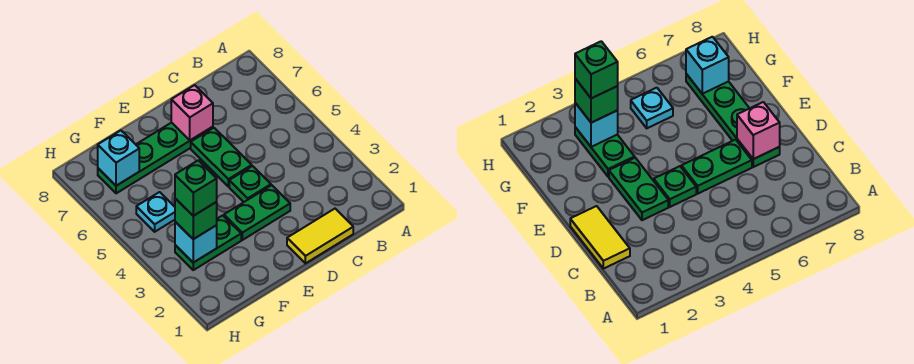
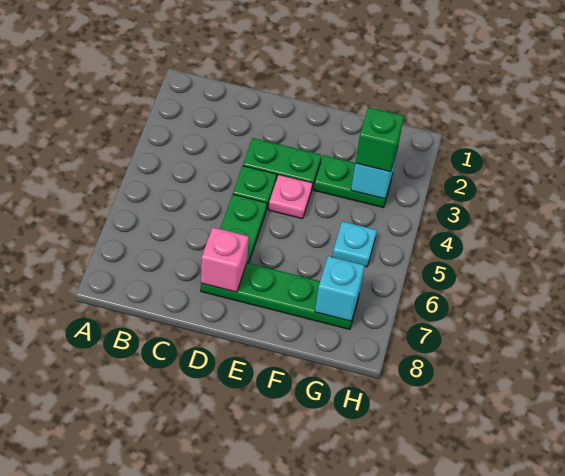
yellow 1x2 tile [287,209,353,263] -> none
none -> pink 1x1 plate [269,175,312,219]
green 1x1 brick [175,160,217,216] -> none

